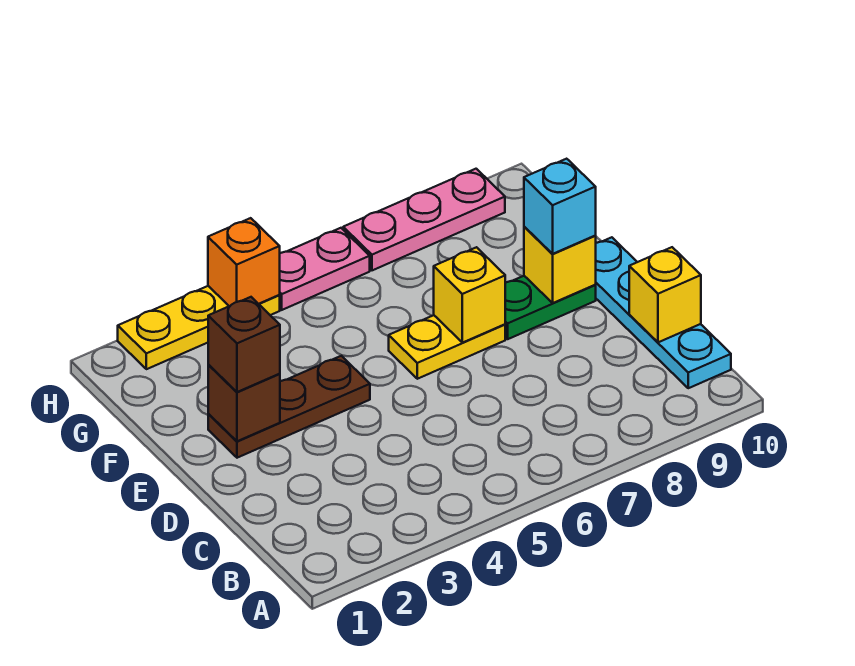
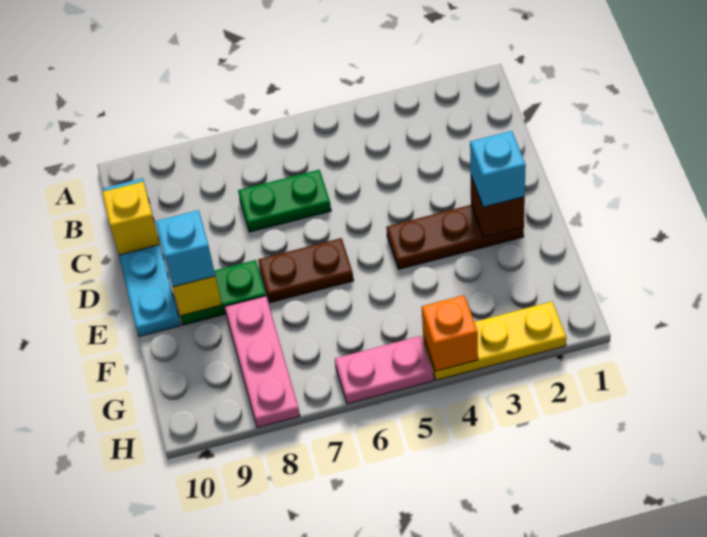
none -> green 1x2 plate [238,170,331,232]
brown 1x1 brick [208,297,280,392] -> cyan 1x1 brick [470,131,526,207]
yellow 1x2 plate [389,315,505,379] -> brown 1x2 plate [258,238,354,303]
yellow 1x1 brick [434,247,505,343] -> none
pink 1x3 plate [343,169,505,270] -> pink 1x3 plate turned to [225,296,300,428]

